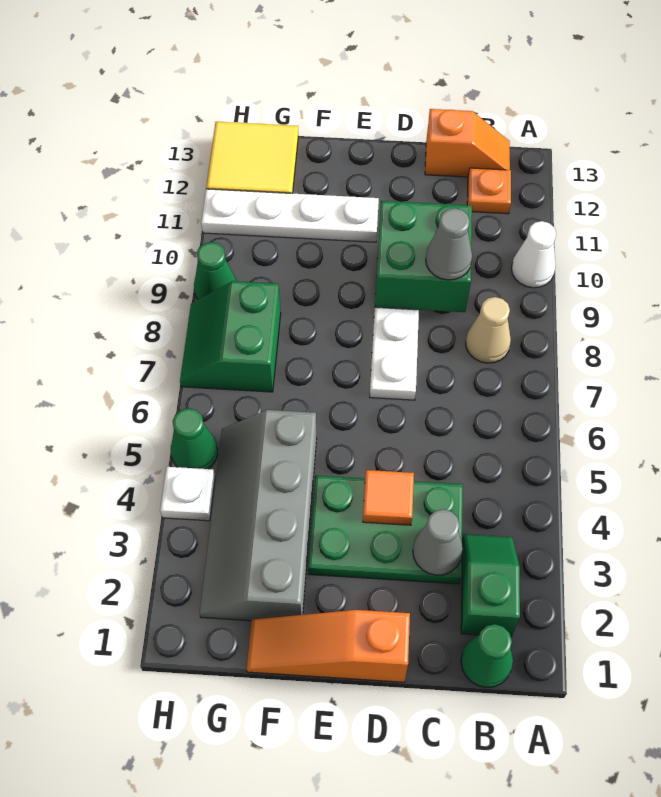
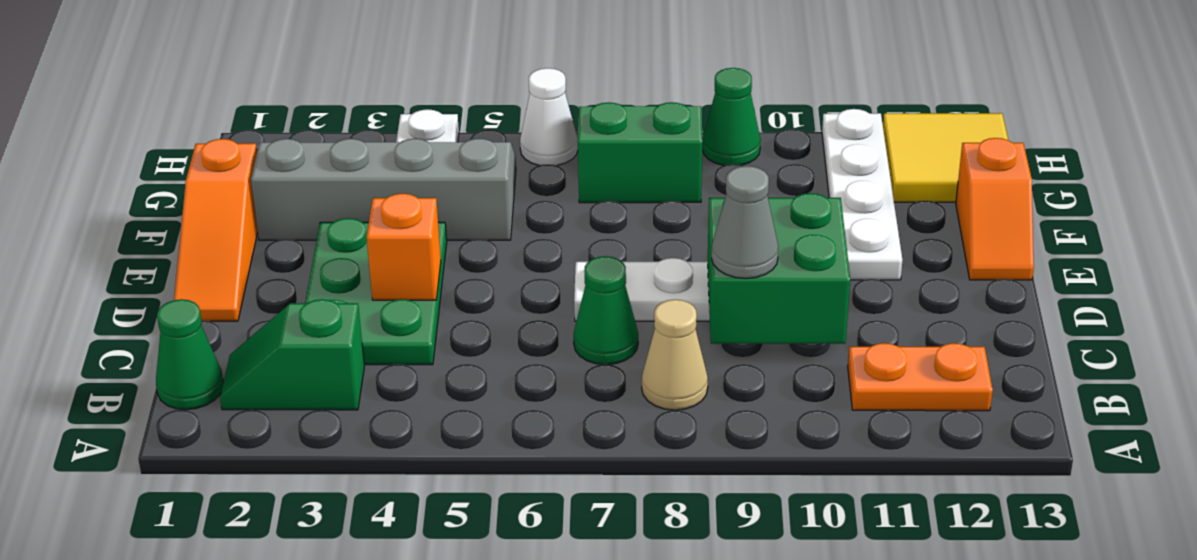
white 1x1 cone [511,221,556,288] -> white 1x1 cone moved to [520,68,578,166]
green 1x2 slope [461,534,520,637] -> green 1x2 slope turned to [220,299,364,410]
orange 1x1 plate [467,168,511,214] -> orange 1x2 plate [848,343,993,411]
orange 1x2 slope [425,109,510,177] -> orange 1x2 slope moved to [956,138,1034,280]
grey 1x1 cone [413,509,463,575] -> none
orange 1x3 slope [247,610,410,682] -> orange 1x3 slope turned to [174,139,258,321]
orange 1x1 tile [363,470,414,525] -> orange 1x1 brick [367,193,441,300]
green 1x1 cone [171,408,218,469] -> green 1x1 cone moved to [574,256,638,364]

